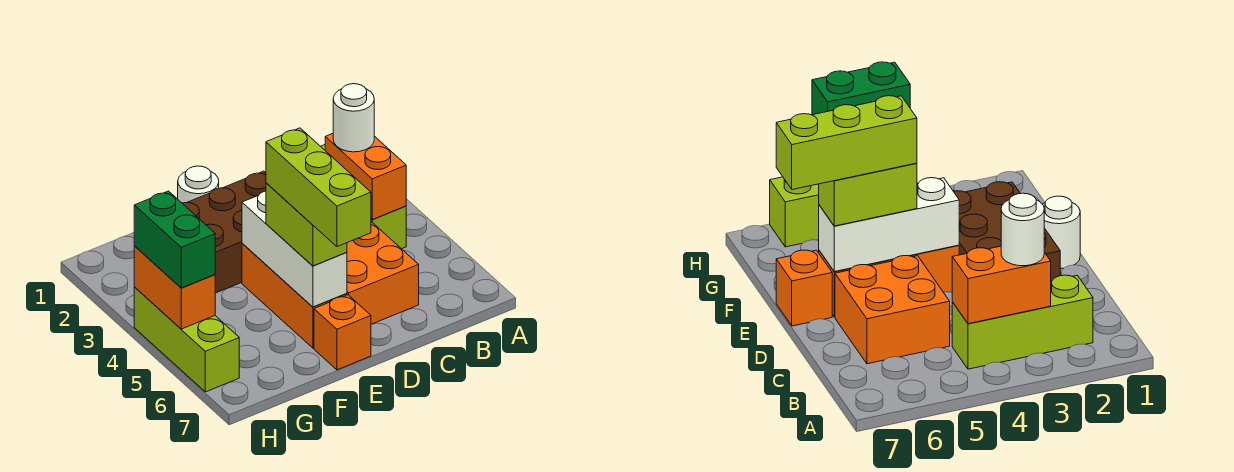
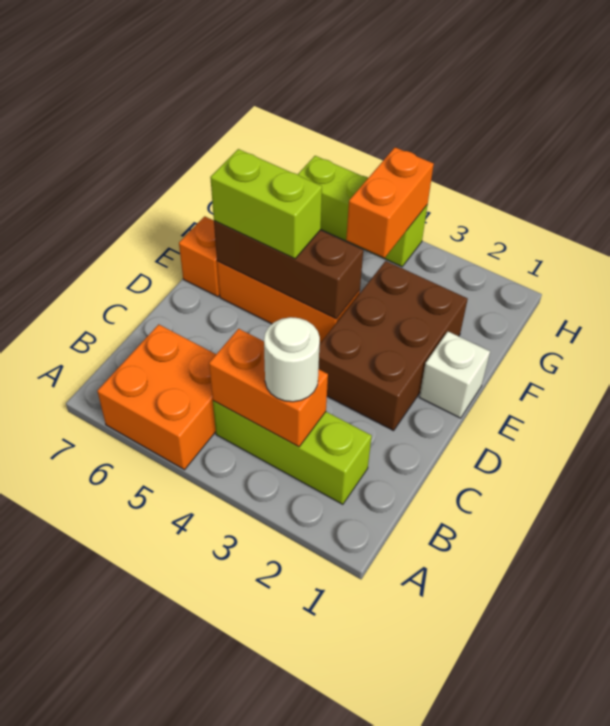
orange 2x2 brick [347,222,419,324] -> orange 2x2 brick moved to [97,324,216,470]
white 1x1 round brick [178,166,219,203] -> white 1x1 brick [419,332,490,418]
white 1x3 brick [242,191,347,307] -> brown 1x3 brick [214,221,363,319]
lime 1x3 brick [266,128,371,247] -> none
orange 1x2 brick [134,246,215,329] -> orange 1x2 brick turned to [346,147,434,258]
green 1x2 brick [134,191,215,288] -> none

